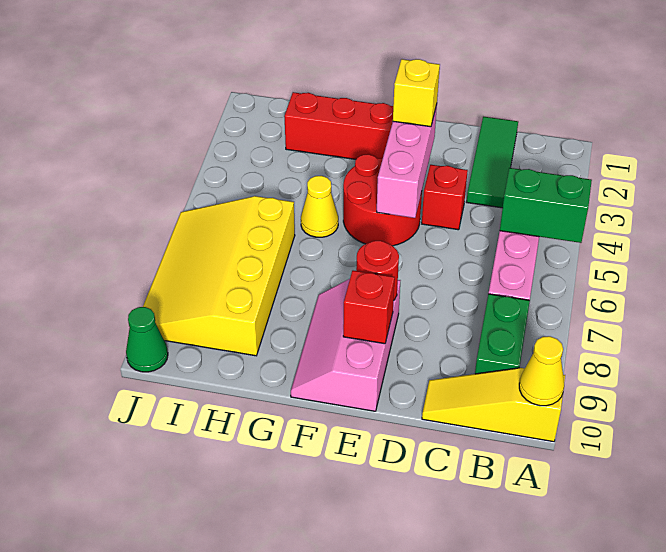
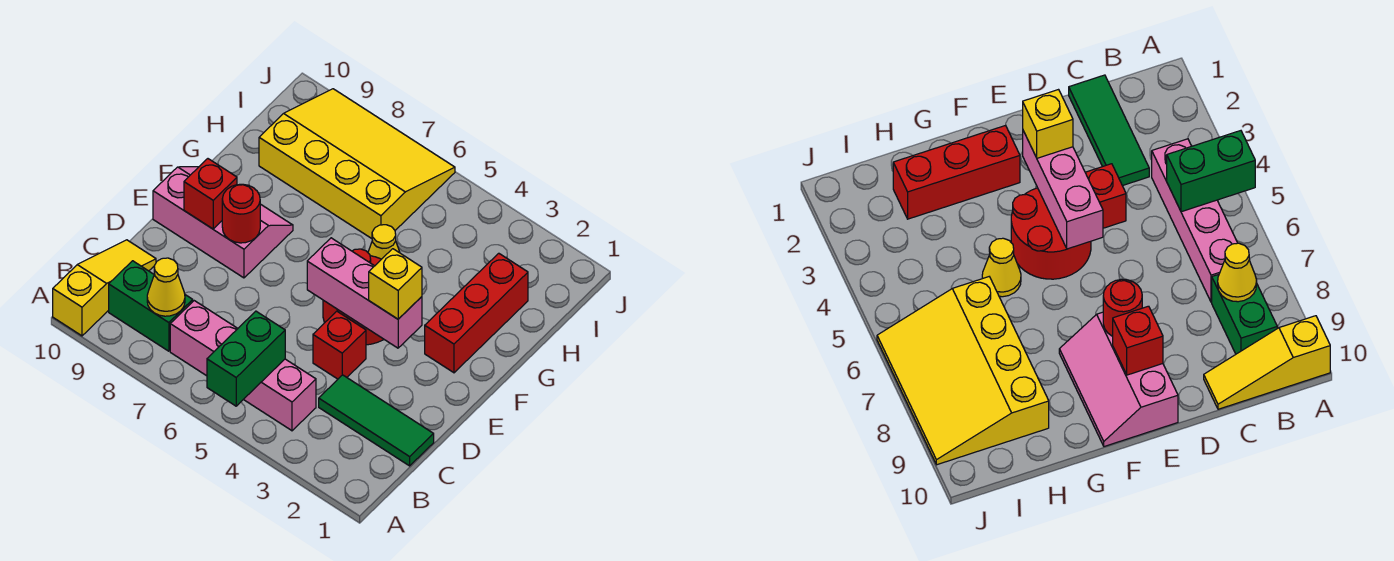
yellow 1x1 cone [519,336,564,406] -> yellow 1x1 cone moved to [147,258,185,316]
green 1x1 cone [126,307,168,372] -> none

